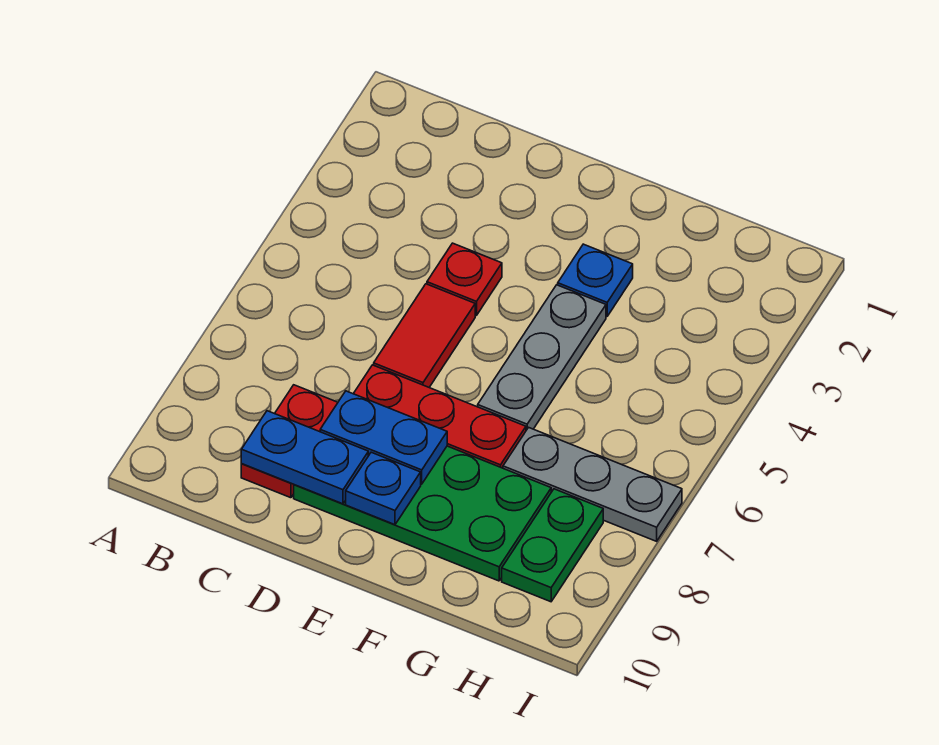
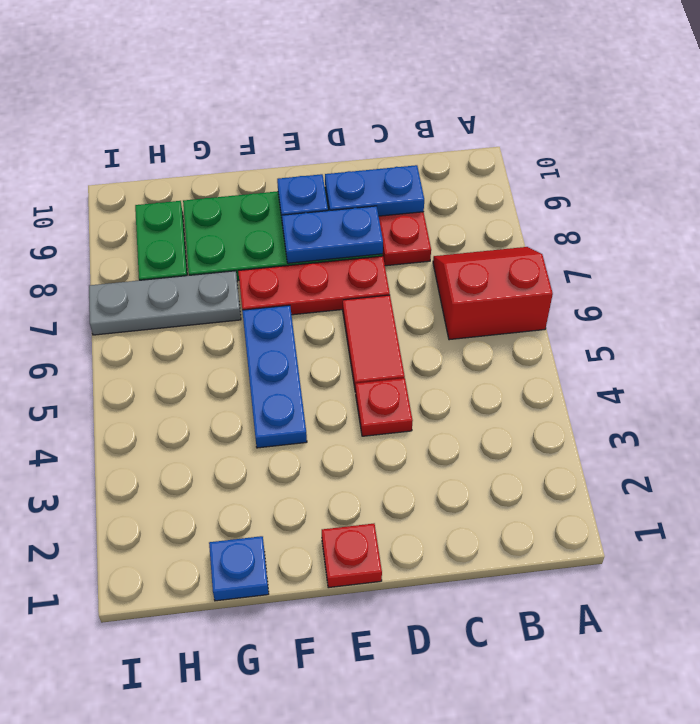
none -> red 2x2 slope [433,247,553,340]
none -> red 1x1 plate [322,524,382,588]
blue 1x1 plate [558,244,633,316] -> blue 1x1 plate moved to [209,536,269,601]
grey 1x3 plate [478,285,606,430] -> blue 1x3 plate [242,305,307,448]

